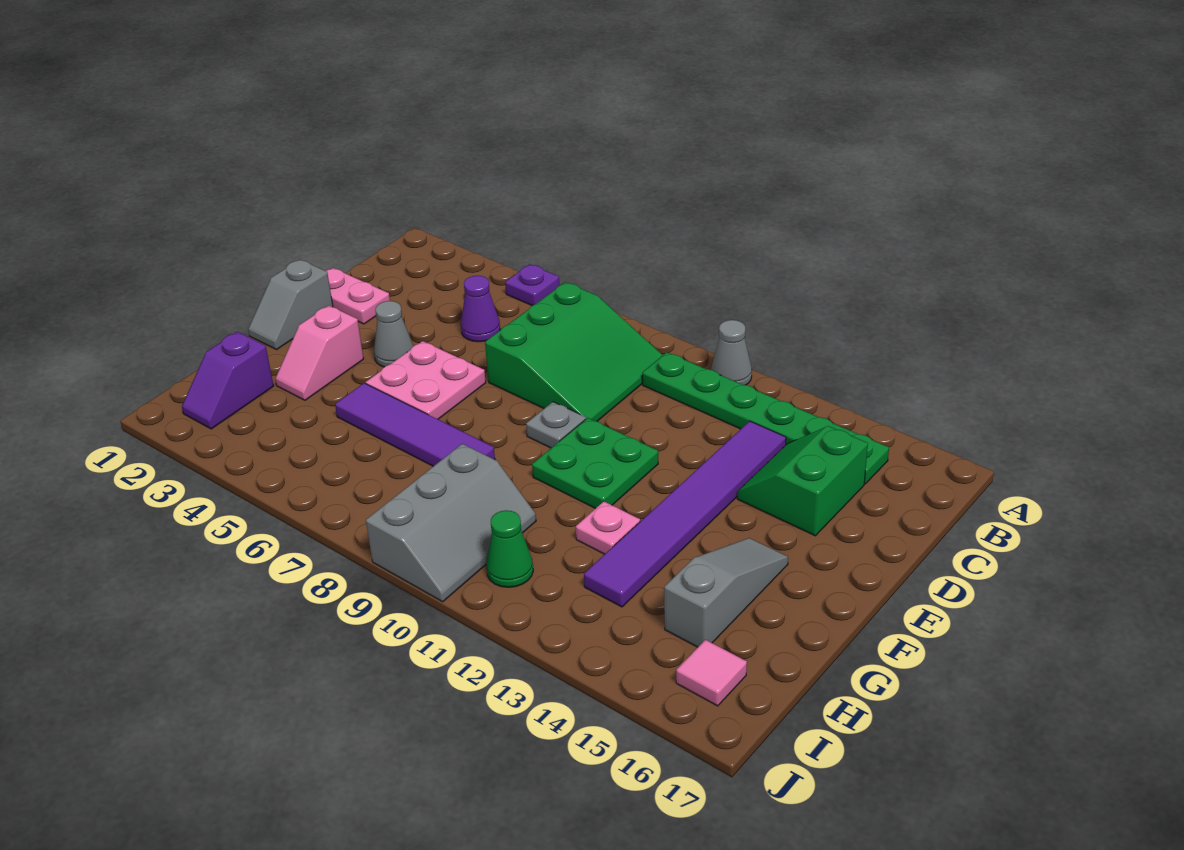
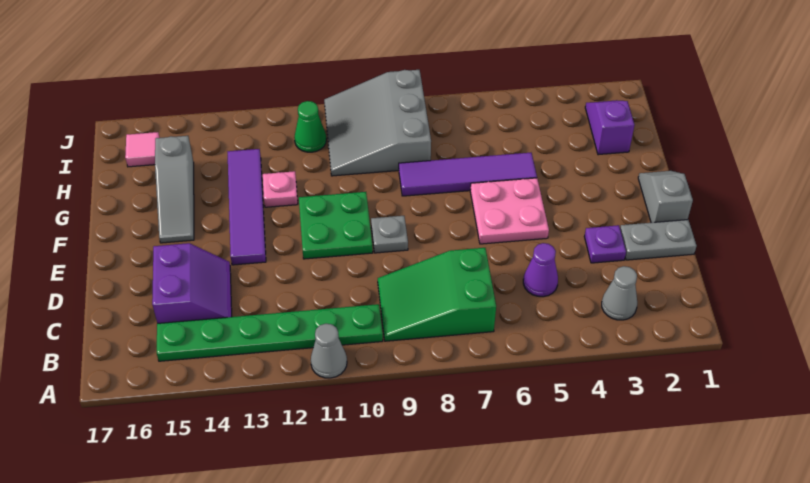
purple 1x1 plate [505,264,559,306] -> purple 1x1 plate moved to [584,225,626,263]
green 3x3 slope [485,282,663,421] -> green 2x3 slope [378,248,496,341]
purple 1x6 tile [584,421,786,607] -> purple 1x4 tile [228,149,266,265]
green 2x2 slope [737,426,868,536] -> purple 2x2 slope [152,243,232,323]
pink 1x2 plate [326,268,390,324] -> grey 1x2 plate [620,220,697,260]
grey 1x1 cone [374,301,413,367] -> grey 1x1 cone moved to [602,266,637,320]
pink 1x2 slope [275,306,364,400] -> none
grey 2x3 slope [366,444,536,602] -> grey 3x3 slope [324,70,431,176]

